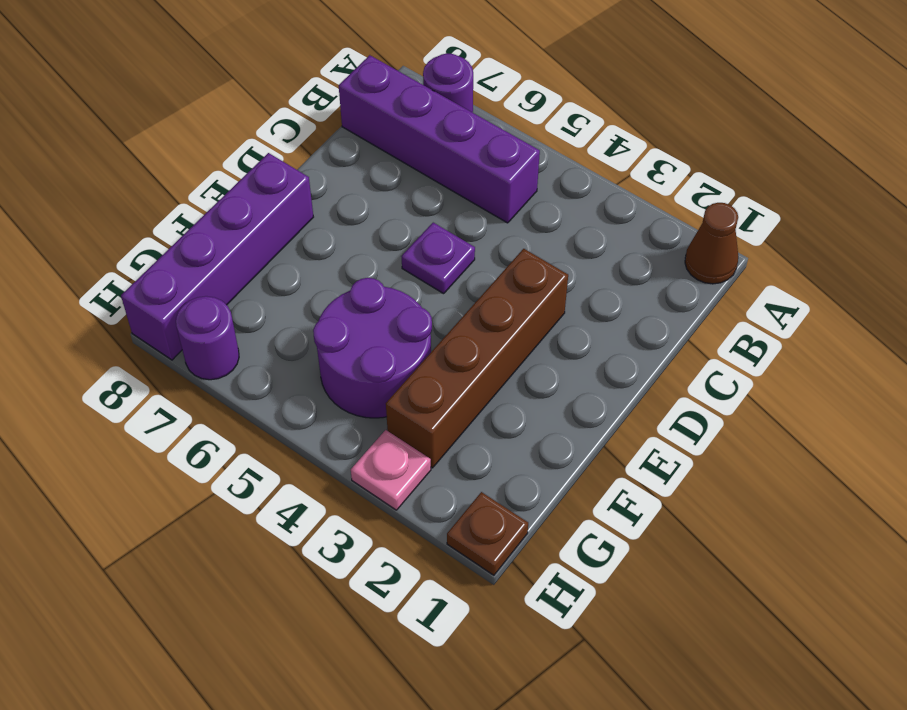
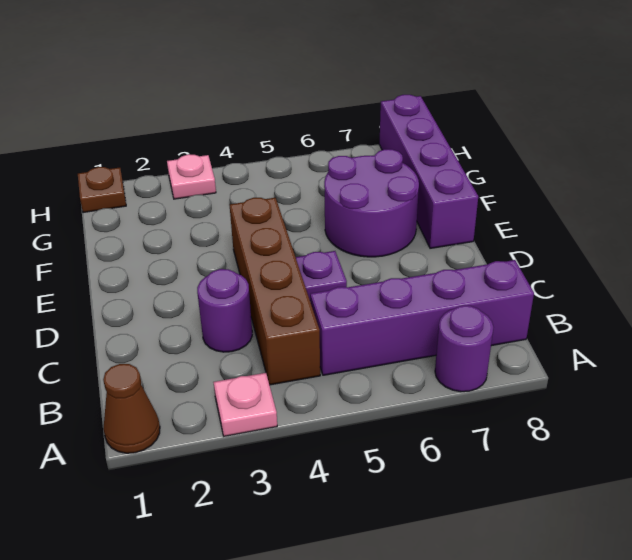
none -> pink 1x1 plate [213,373,277,436]
brown 1x4 brick [386,249,568,468] -> brown 1x4 brick moved to [230,198,320,385]
purple 2x2 round brick [313,278,432,418] -> purple 2x2 round brick moved to [324,149,419,257]
purple 1x1 round brick [176,296,239,380] -> purple 1x1 round brick moved to [197,269,252,352]

